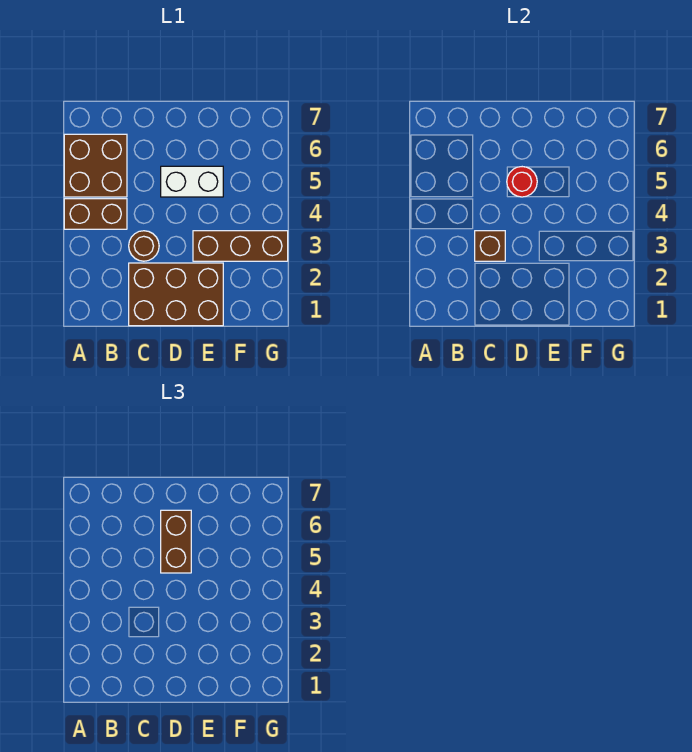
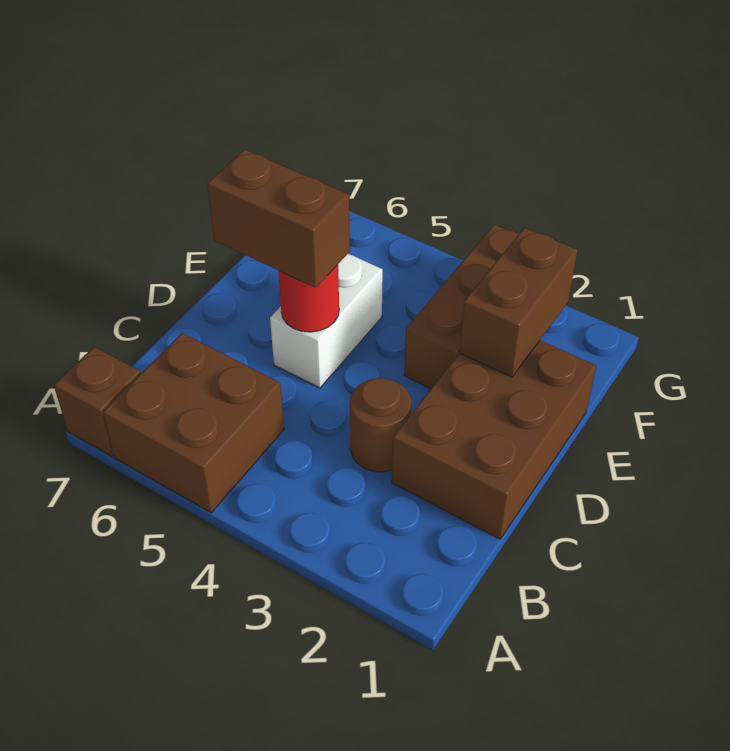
brown 1x2 brick [64,199,127,229] -> brown 1x2 brick moved to [459,228,578,377]
brown 1x1 brick [475,231,505,261] -> brown 1x1 brick moved to [54,347,141,457]

